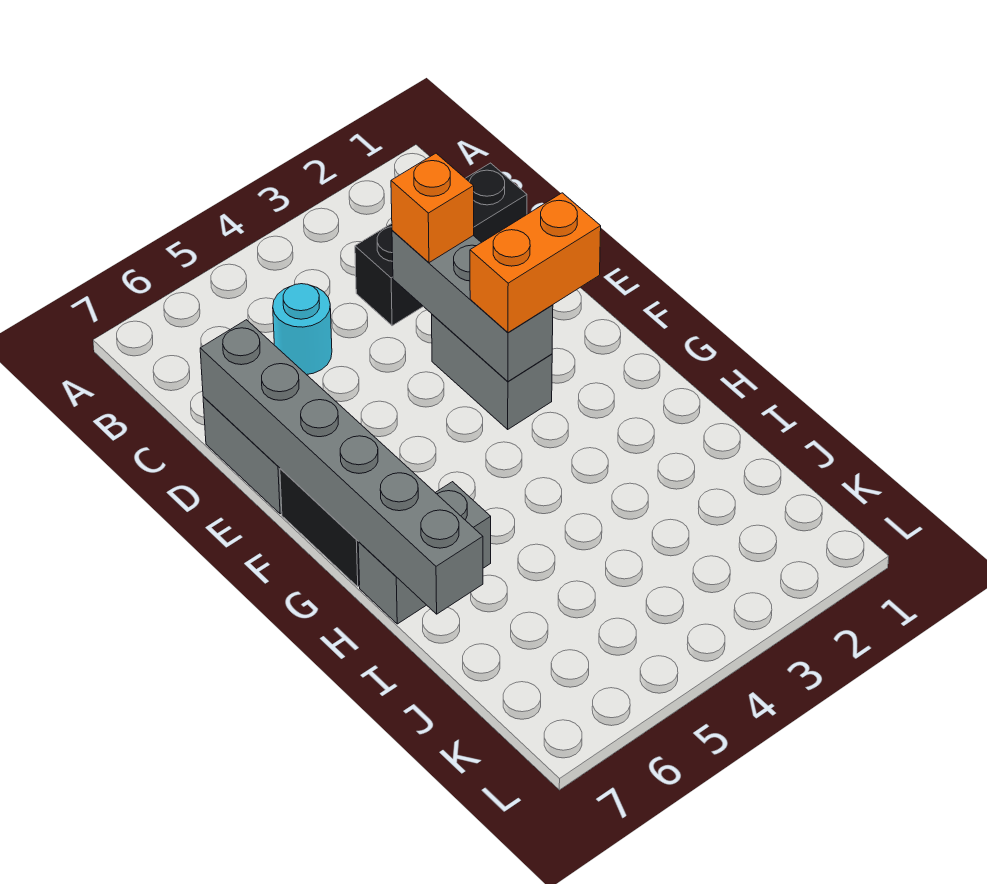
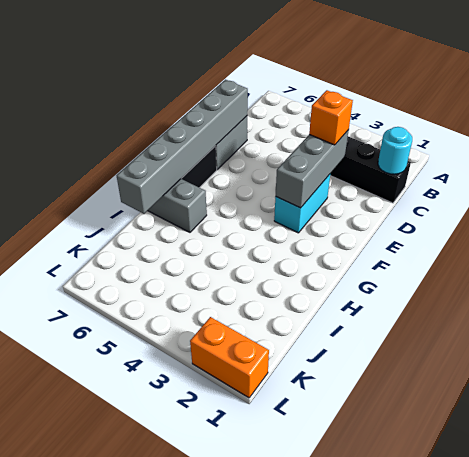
cyan 1x1 round brick [273,284,332,375] -> cyan 1x1 round brick moved to [378,127,412,174]
grey 1x2 brick [432,315,552,429] -> cyan 1x2 brick [274,174,330,233]
orange 1x2 brick [470,193,601,333] -> orange 1x2 brick moved to [190,317,269,398]

